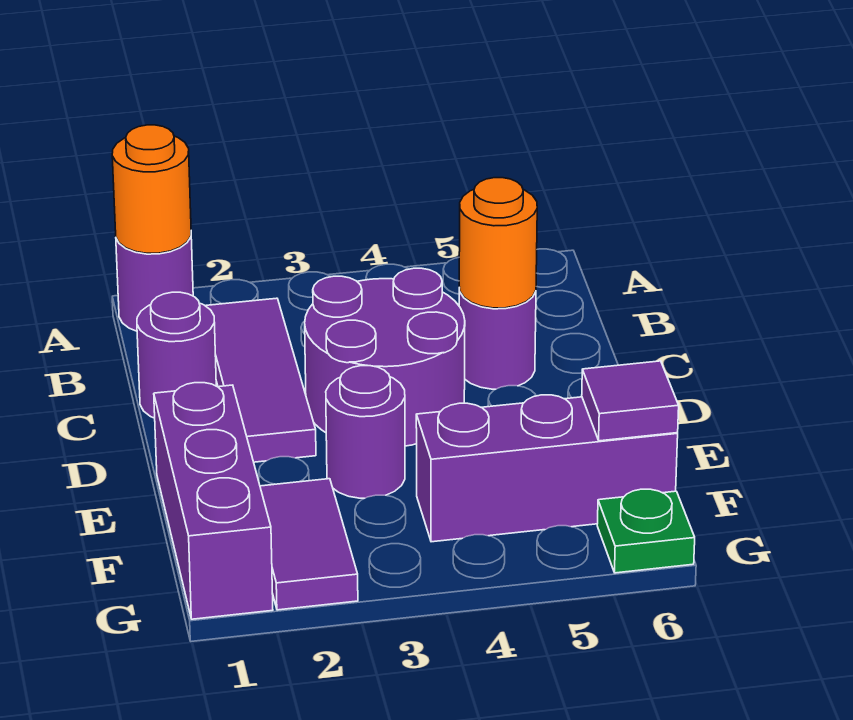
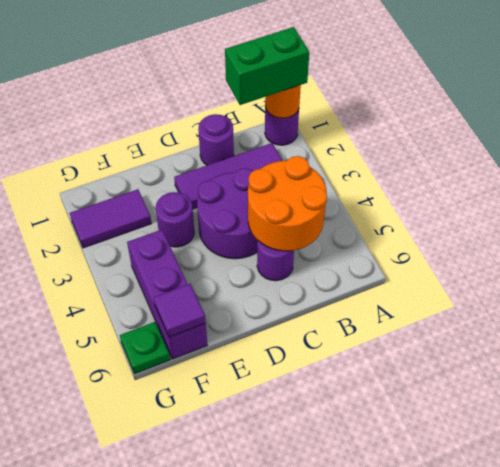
none -> green 1x2 brick [225,27,309,105]
orange 1x1 round brick [459,178,537,308] -> orange 2x2 round brick [248,156,327,251]
purple 1x3 brick [154,383,273,619] -> none

